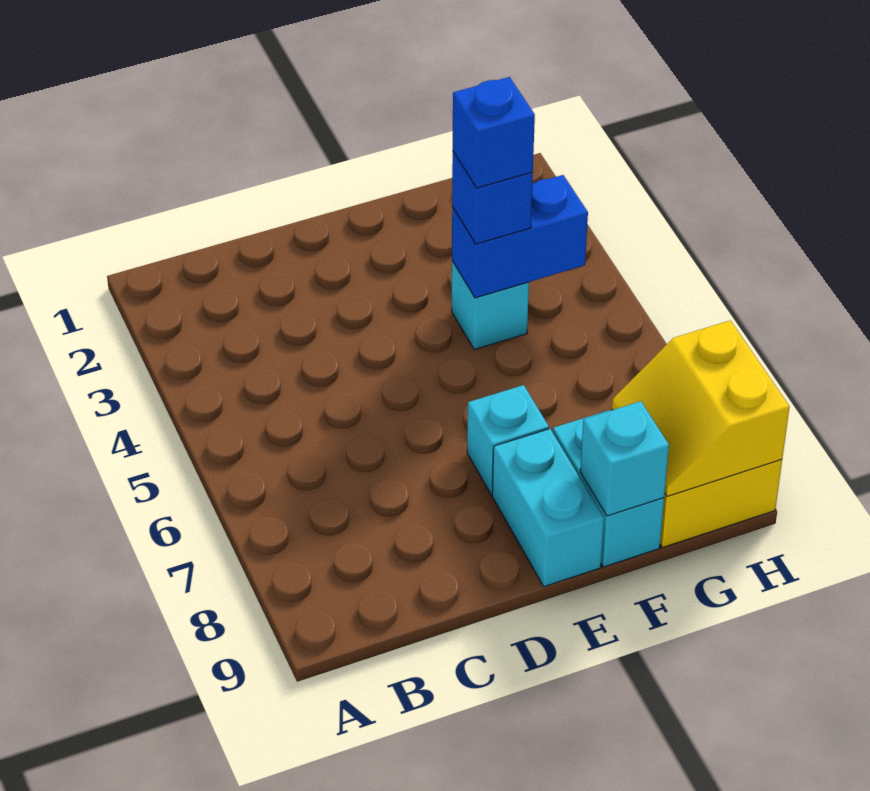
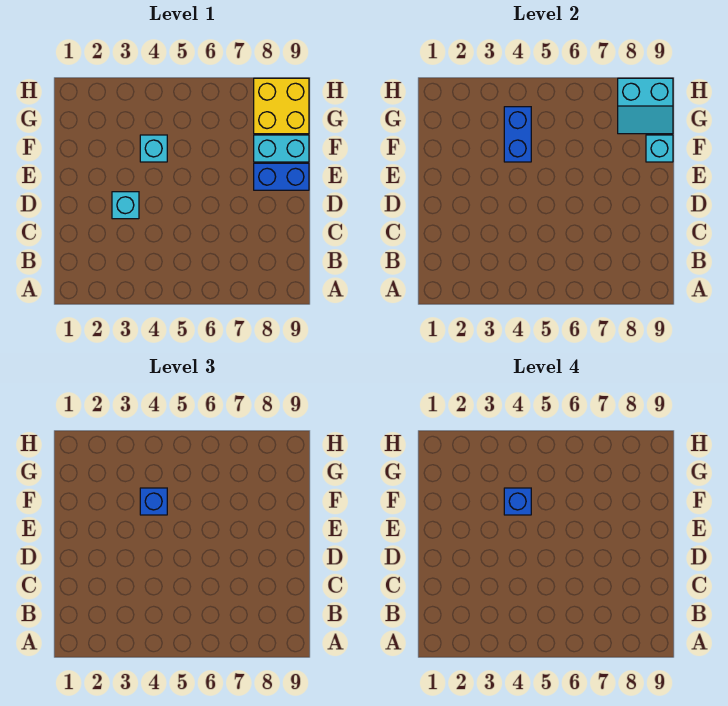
cyan 1x1 brick [467,385,549,495] -> cyan 1x1 brick moved to [112,192,139,219]
cyan 1x2 brick [492,429,604,587] -> blue 1x2 brick [254,163,309,190]
yellow 2x2 slope [612,321,790,496] -> cyan 2x2 slope [618,78,673,134]

